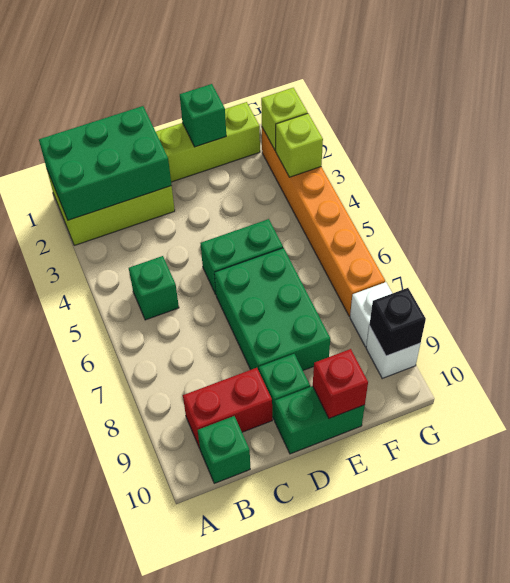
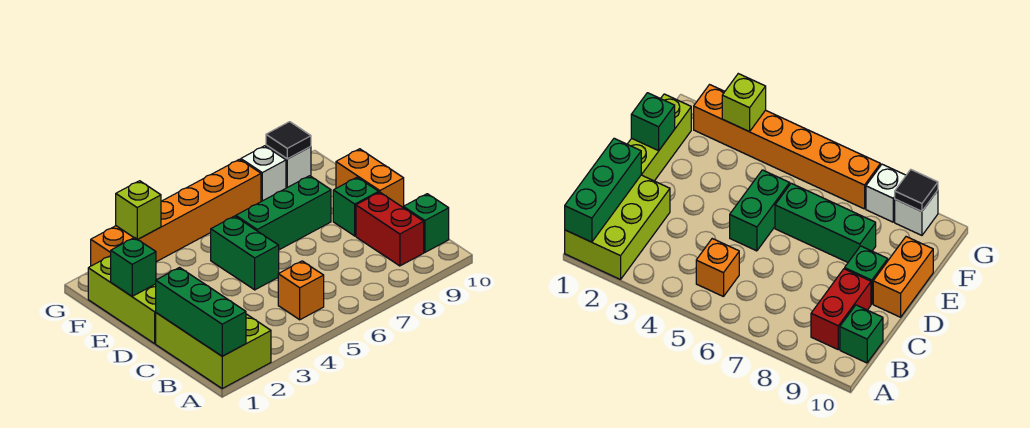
green 2x3 brick [39,106,172,220] -> green 1x3 brick [156,268,246,356]
green 1x1 brick [129,256,179,320] -> orange 1x1 brick [278,261,324,320]
green 2x3 brick [214,248,330,371] -> green 1x3 brick [236,176,331,250]
green 1x2 brick [275,386,365,454] -> orange 1x2 brick [336,149,404,207]
red 1x1 brick [313,349,368,418] -> none
lime 1x1 brick [261,88,308,151] -> none
black 1x1 brick [369,288,426,356] -> black 1x1 tile [266,122,311,159]

